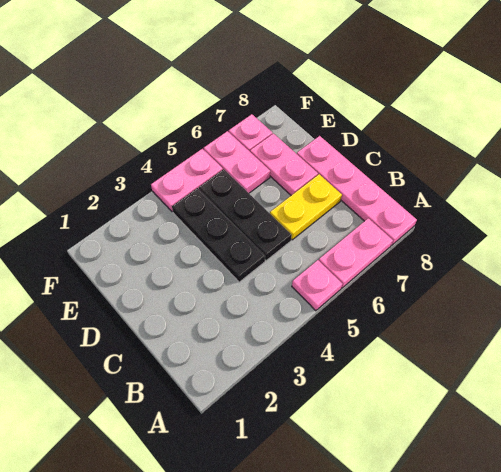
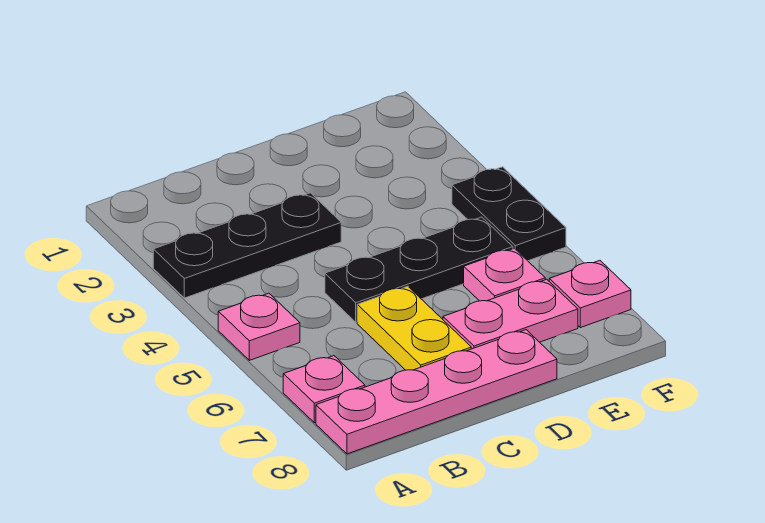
pink 1x2 plate [319,218,393,288] -> pink 1x1 plate [283,356,365,423]
black 1x3 plate [172,188,265,282] -> black 1x3 plate moved to [153,193,341,298]
pink 1x2 plate [204,131,270,193] -> pink 1x1 plate [464,248,545,301]
pink 1x2 plate [151,149,223,212] -> black 1x2 plate [452,167,566,261]

